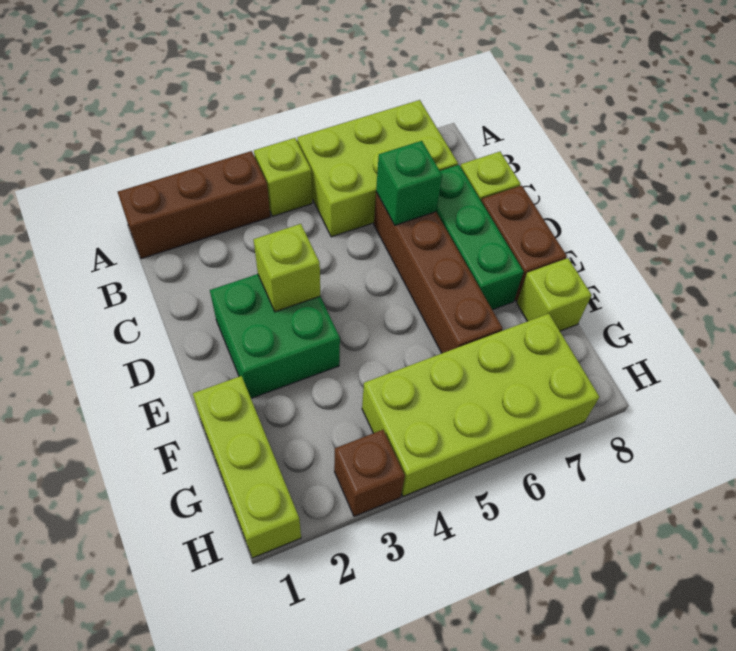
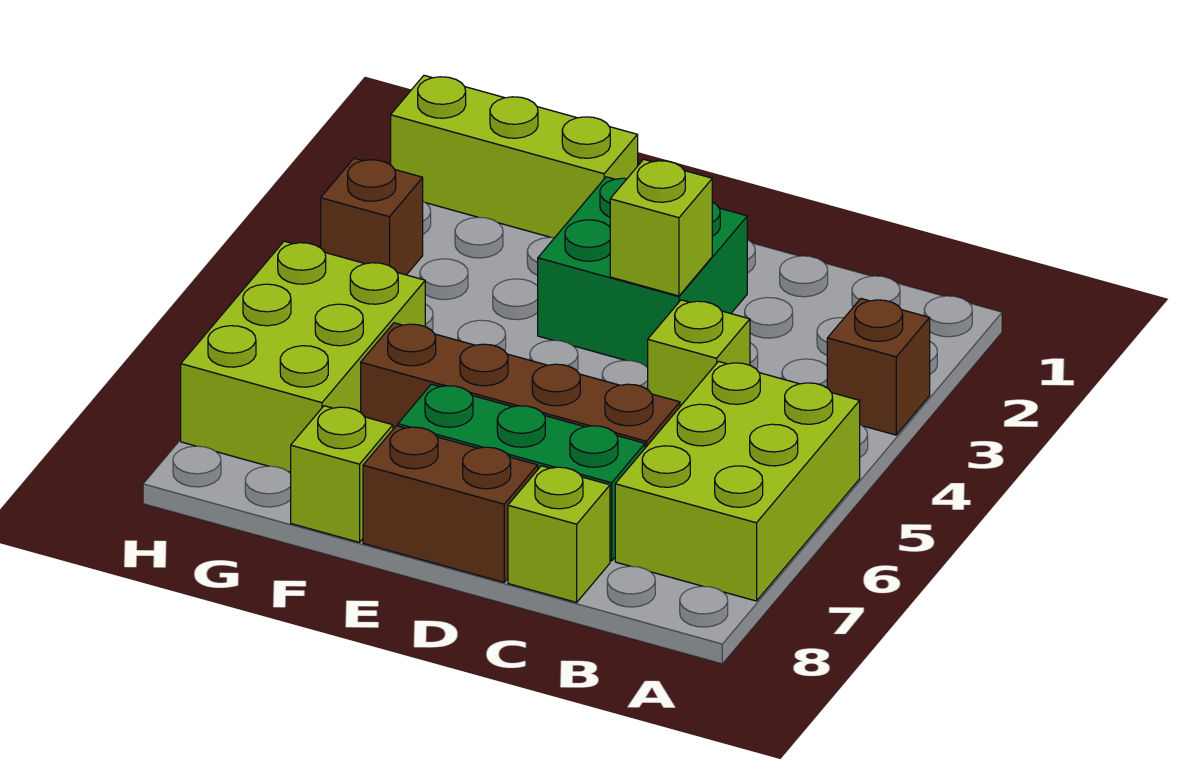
brown 1x3 brick [118,151,270,259] -> brown 1x1 brick [827,299,930,435]
lime 1x1 brick [254,138,312,216] -> lime 1x1 brick moved to [648,300,750,406]
green 1x1 brick [376,141,442,225] -> none
lime 2x4 brick [362,314,599,496] -> lime 2x3 brick [181,241,425,472]

